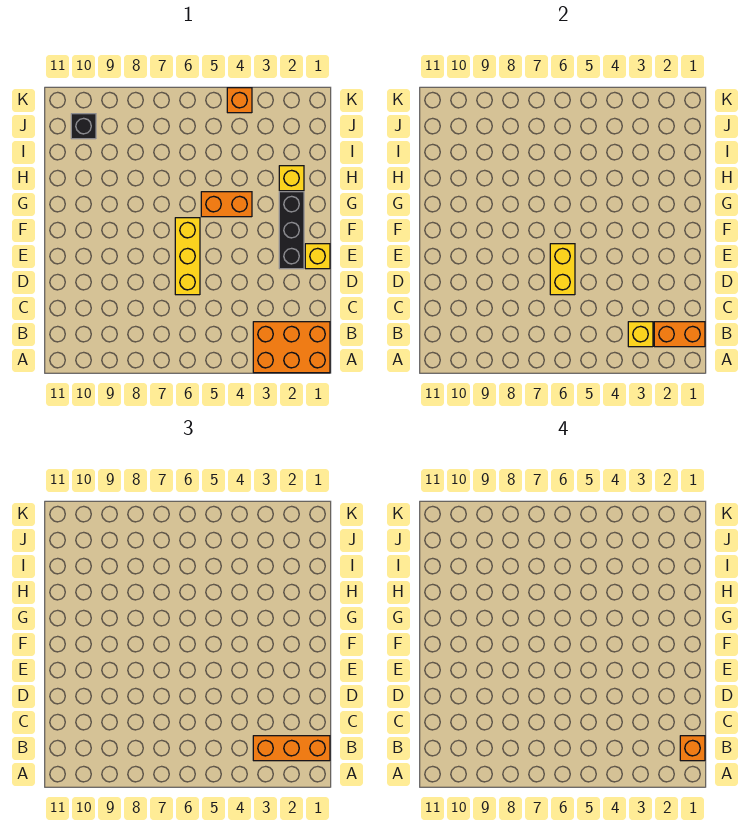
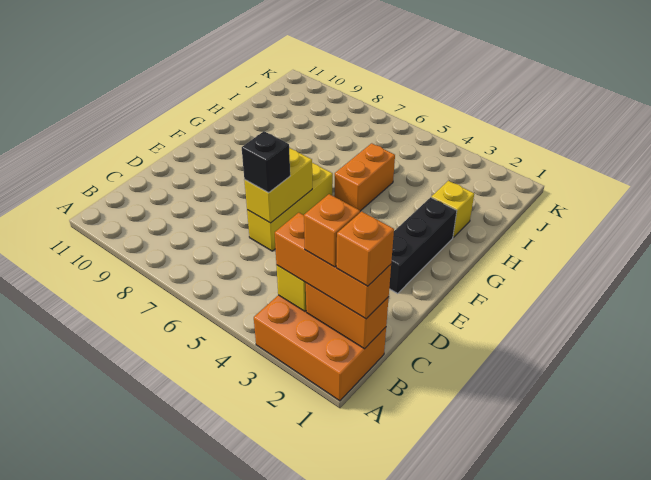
yellow 1x1 brick [305,244,330,269] -> none
orange 1x2 brick [201,192,252,217] -> orange 1x2 brick turned to [334,143,395,211]
black 1x1 brick [71,114,96,139] -> black 1x1 brick moved to [242,131,290,193]
orange 1x1 brick [227,88,252,113] -> orange 1x1 brick moved to [304,194,360,267]

